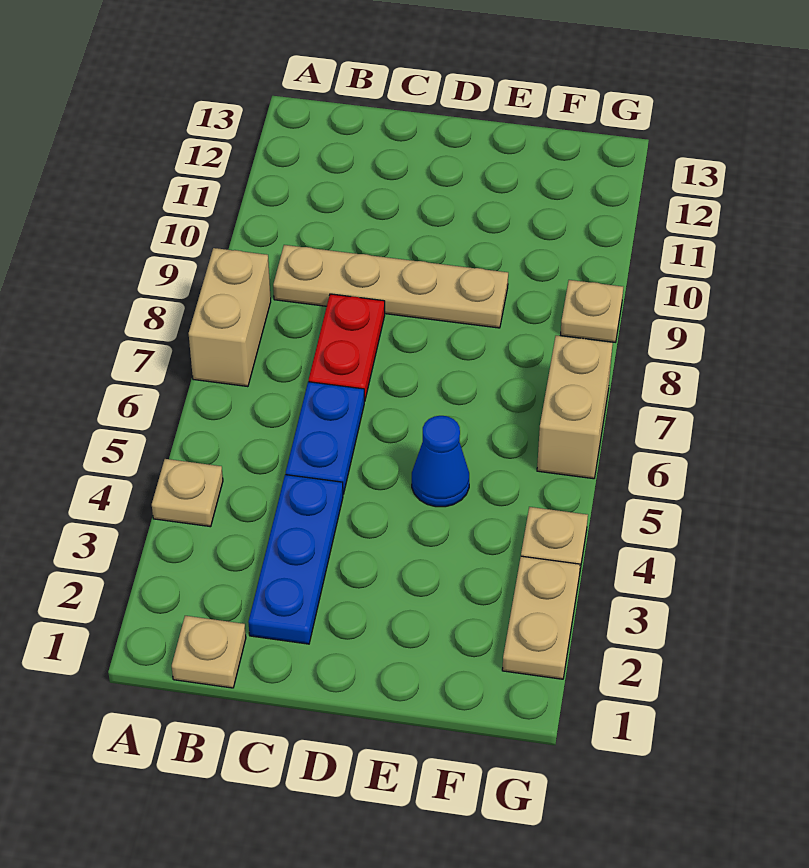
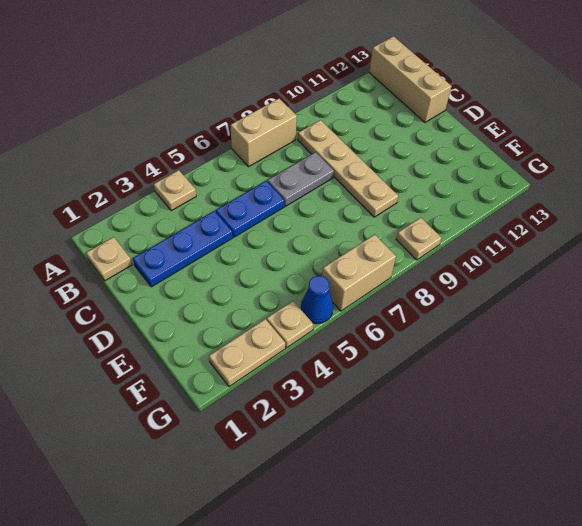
none -> tan 1x3 brick [369,36,452,122]
red 1x2 plate [309,294,385,402] -> grey 1x2 plate [268,152,334,206]
blue 1x1 cone [412,416,469,507] -> blue 1x1 cone moved to [301,276,333,324]

